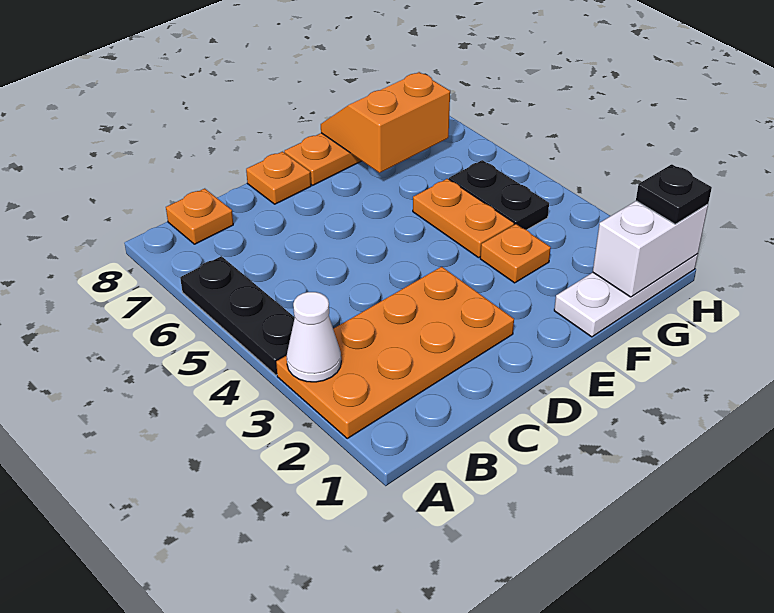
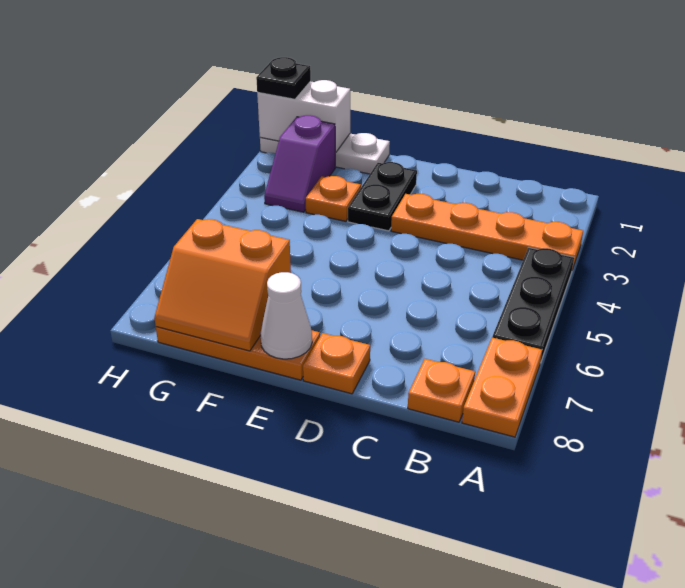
orange 2x4 plate [276,267,514,438] -> orange 1x4 plate [391,194,583,269]
white 1x1 cone [287,292,341,382] -> white 1x1 cone moved to [261,272,312,359]
orange 1x2 plate [413,179,514,258] -> orange 1x2 plate moved to [462,338,542,437]
none -> purple 1x2 slope [264,115,335,212]
black 1x2 plate [449,160,549,230] -> black 1x2 plate moved to [348,162,417,231]

